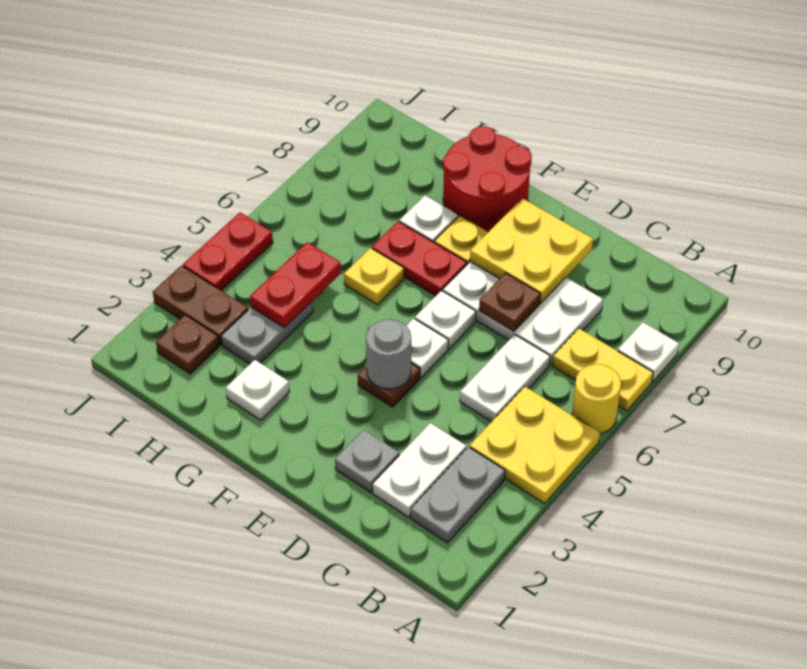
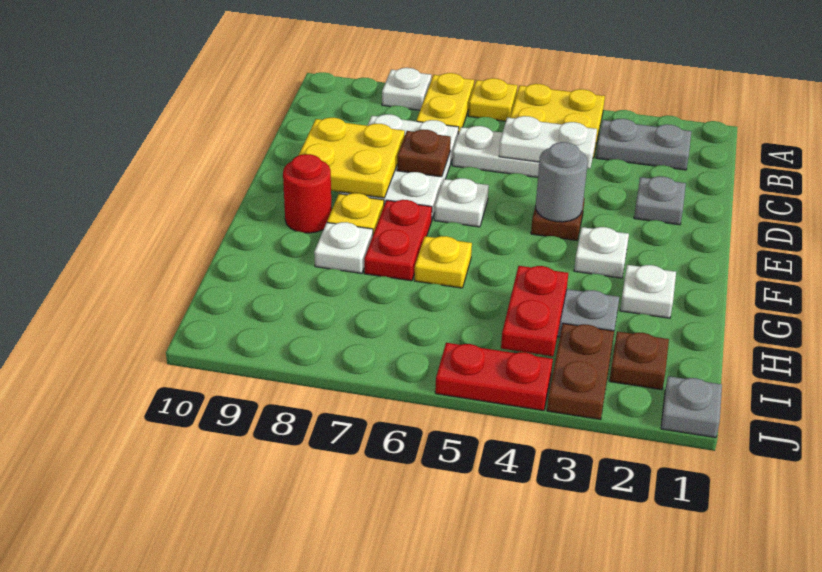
yellow 1x1 round brick [572,364,621,433] -> yellow 1x1 plate [468,78,517,121]
white 1x2 plate [373,423,466,517] -> white 1x2 plate moved to [499,116,597,169]
white 1x1 plate [407,318,448,377] -> white 1x1 plate moved to [574,227,629,278]
red 2x2 round brick [443,126,532,232] -> red 1x1 round brick [283,154,332,233]
red 1x2 plate [250,242,341,328] -> red 1x2 plate turned to [501,266,568,356]
none -> grey 1x1 plate [661,376,722,438]

